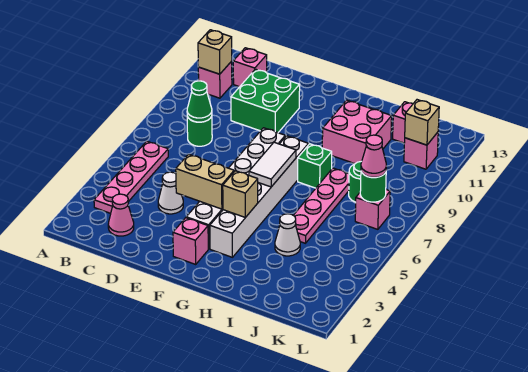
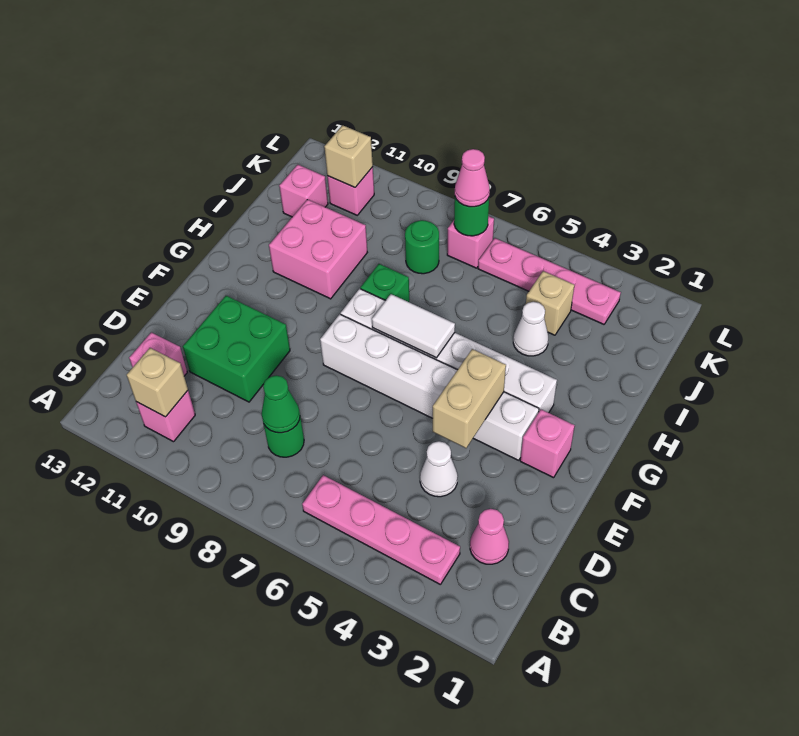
tan 1x1 brick [223,171,258,217] -> tan 1x1 brick moved to [526,271,574,335]
pink 1x4 plate [293,168,349,243] -> pink 1x4 plate moved to [478,238,621,324]

